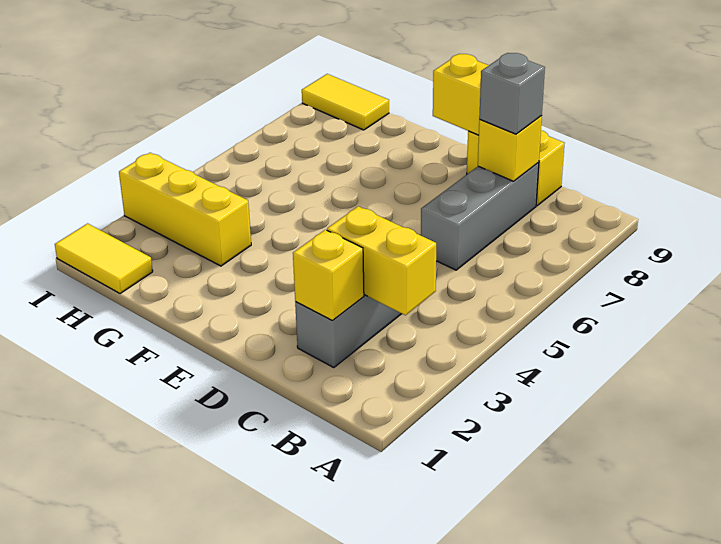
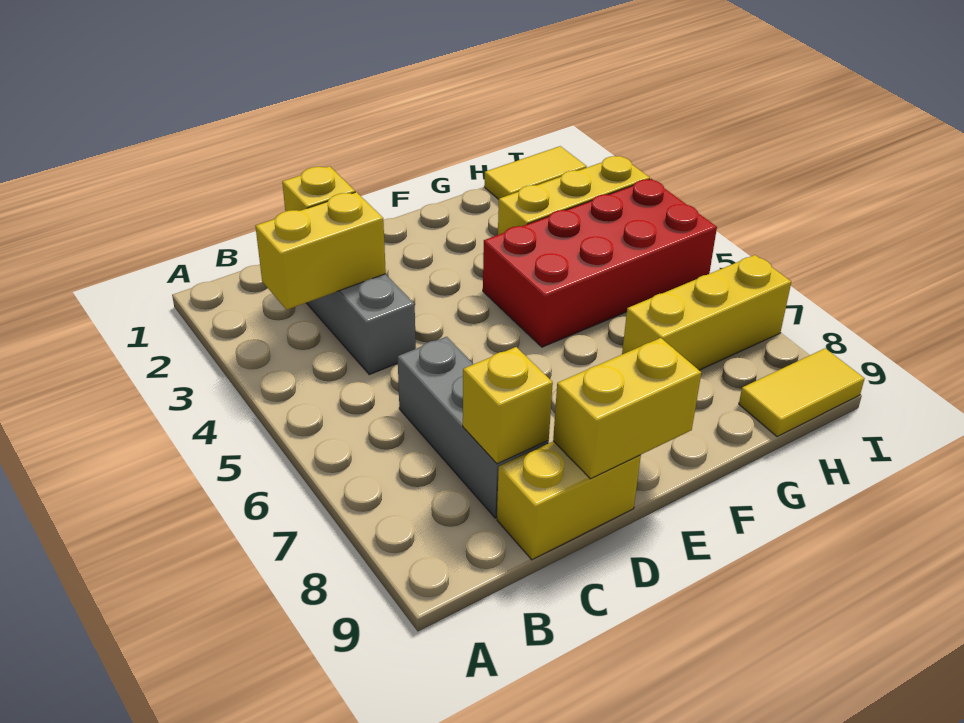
grey 1x1 brick [479,53,545,134] -> none
none -> red 2x4 brick [483,179,717,347]
none -> yellow 1x3 brick [622,255,791,370]

